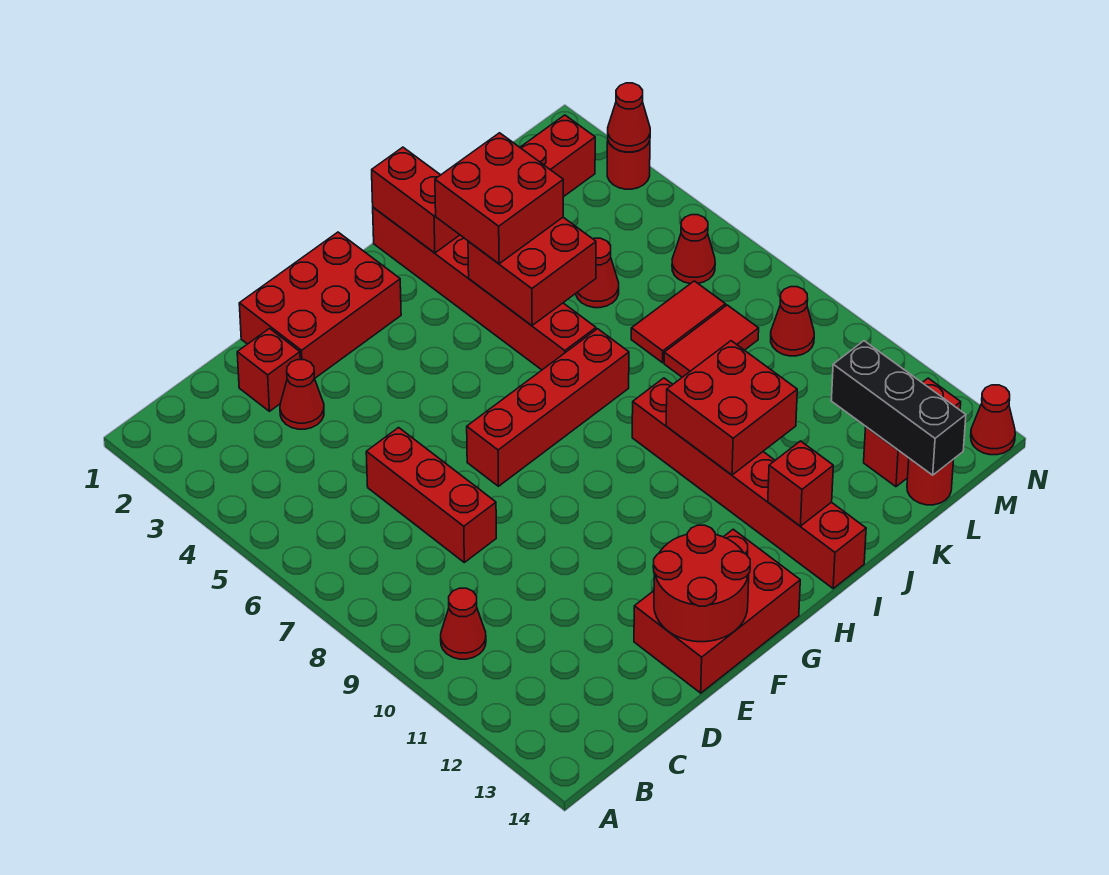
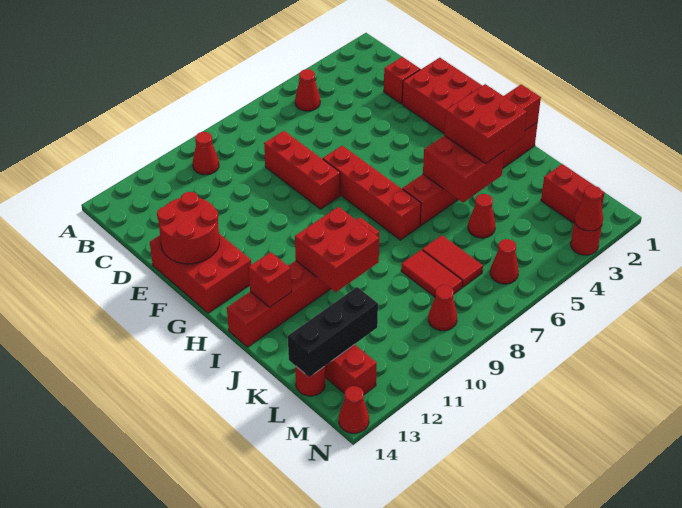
red 1x1 cone [280,360,324,429] -> red 1x1 cone moved to [295,69,320,111]
red 1x3 brick [366,428,496,562] -> red 1x3 brick turned to [264,131,340,209]

